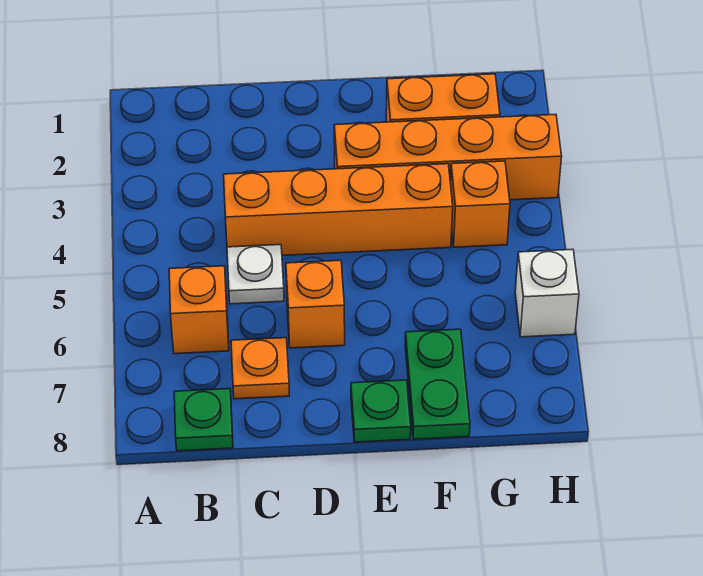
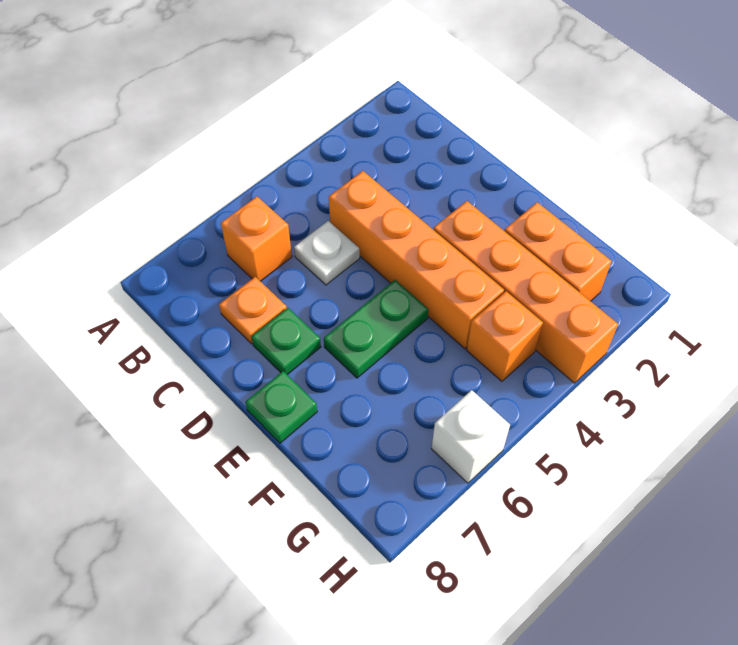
green 1x1 plate [174,389,233,451] -> green 1x1 plate moved to [251,308,321,375]
orange 1x1 brick [286,260,345,348] -> none
green 1x2 plate [405,329,470,439] -> green 1x2 plate moved to [324,280,428,378]

